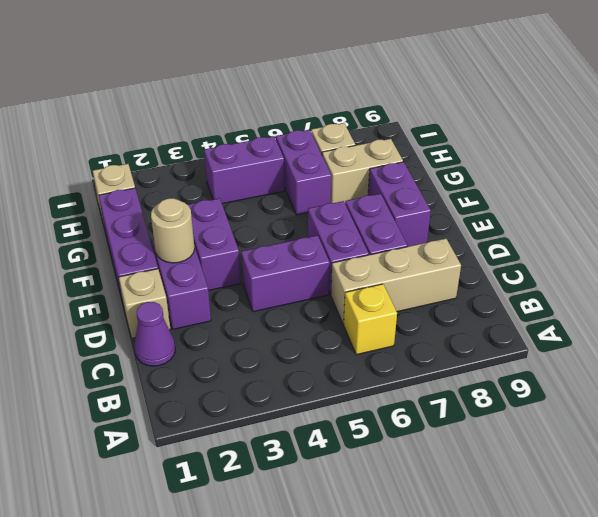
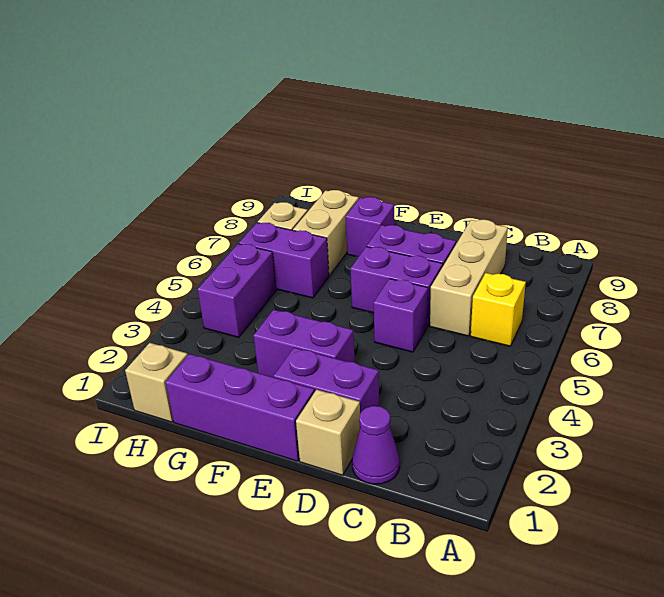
purple 1x2 brick [241,235,330,312] -> purple 1x1 brick [374,279,428,352]
tan 1x1 round brick [151,198,195,263] -> none
purple 1x2 brick [368,162,431,247] -> purple 1x1 brick [346,197,394,257]

